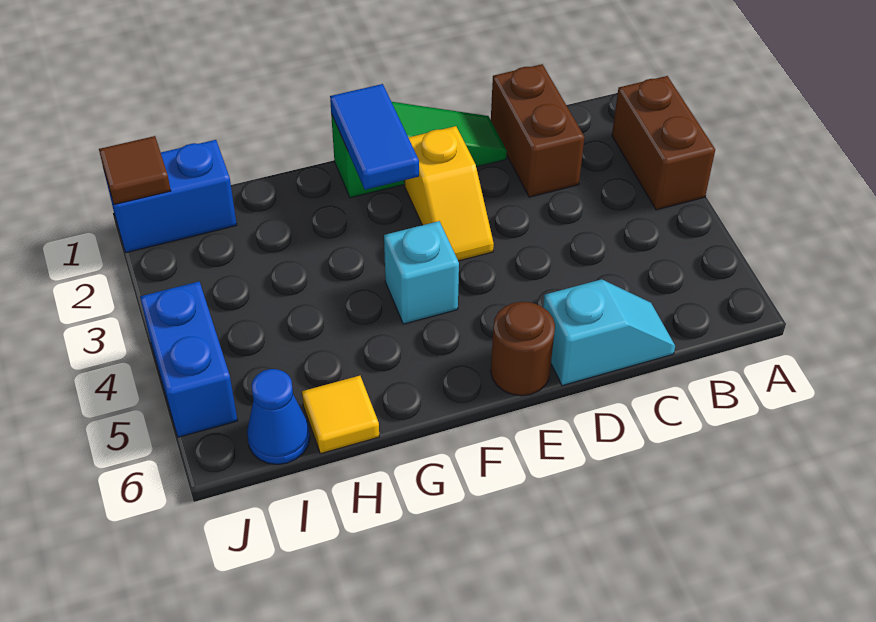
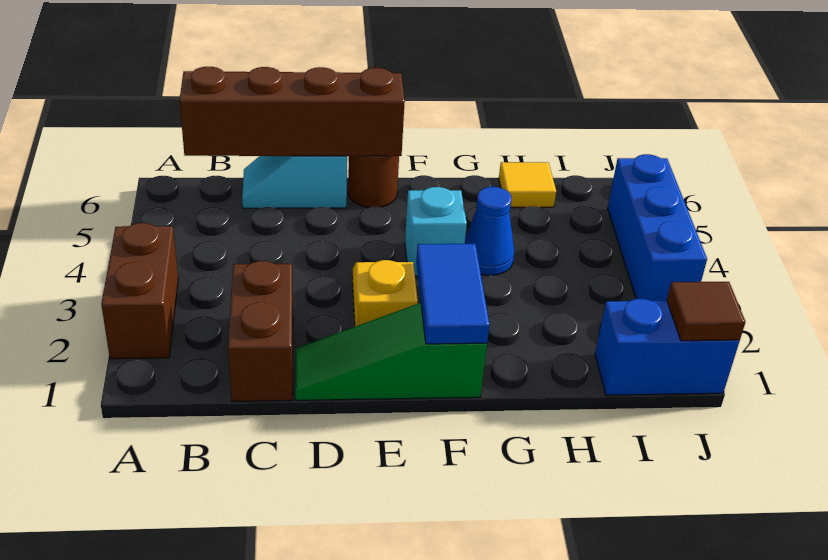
none -> brown 1x4 brick [180,67,405,156]
blue 1x1 cone [247,369,310,464] -> blue 1x1 cone moved to [465,187,514,275]
blue 1x2 brick [140,282,238,437] -> blue 1x3 brick [608,154,707,301]

